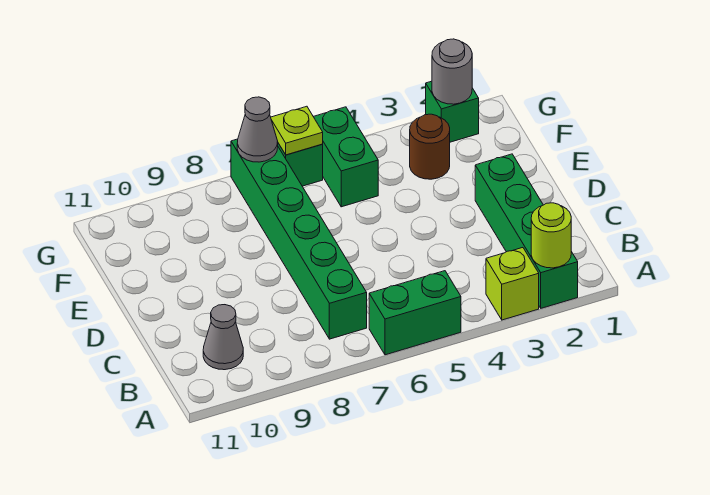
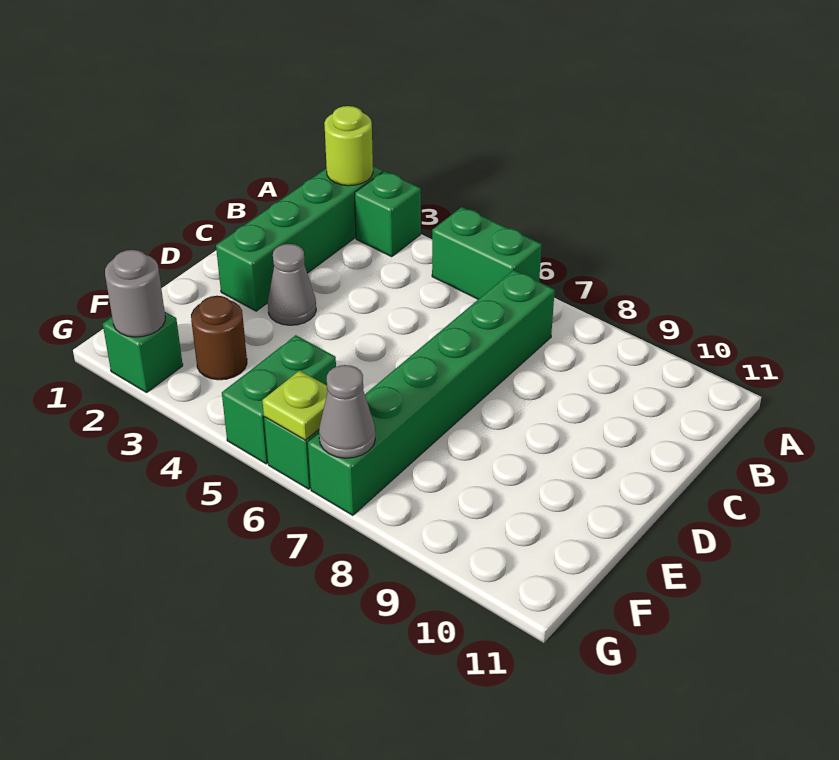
lime 1x1 brick [486,248,539,320] -> green 1x1 brick [355,171,421,257]
grey 1x1 cone [203,305,243,370] -> grey 1x1 cone moved to [268,244,316,325]

